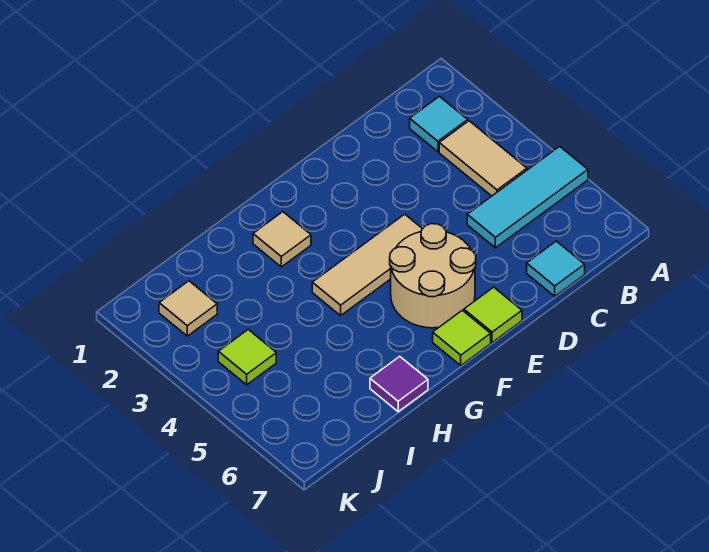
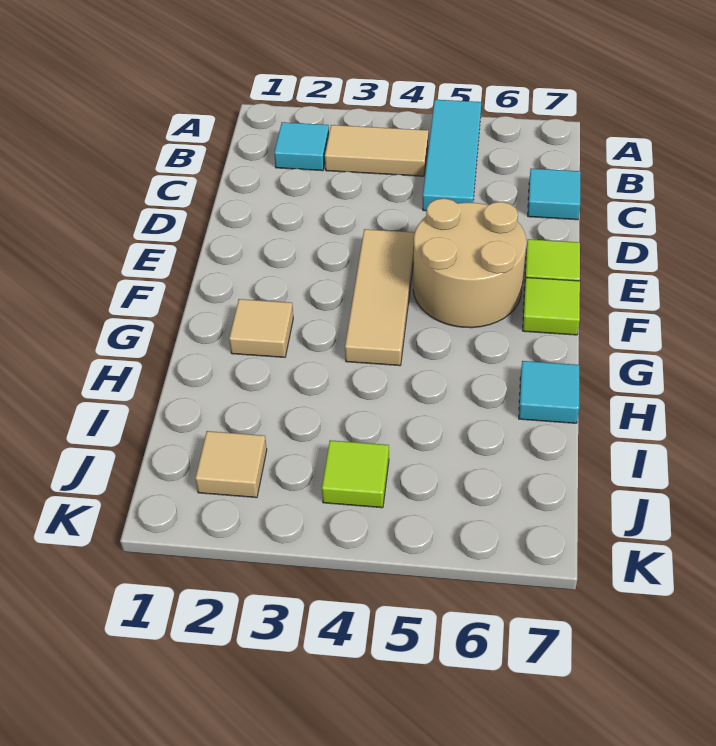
purple 1x1 tile [370,356,428,412] -> cyan 1x1 tile [519,361,579,423]

